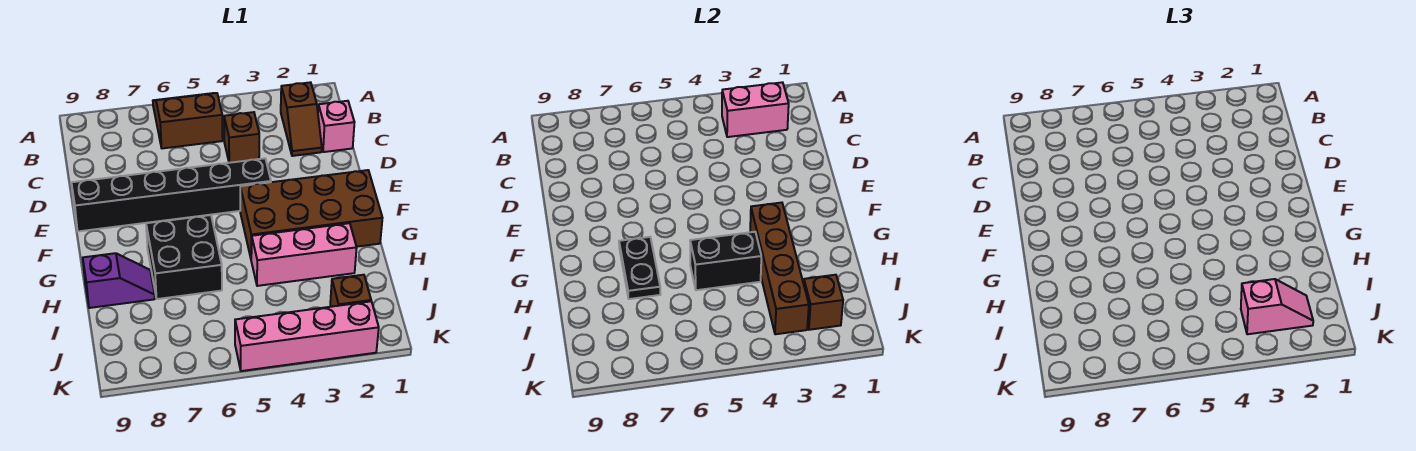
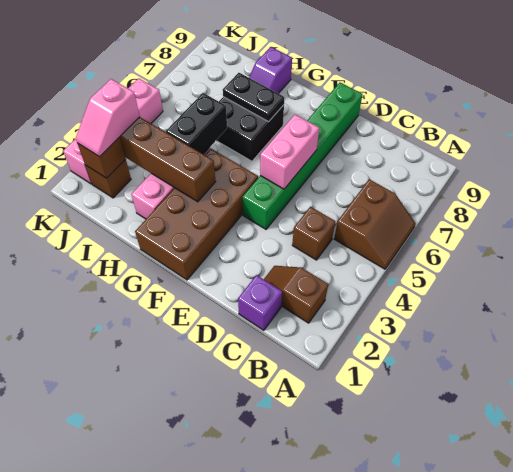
pink 1x2 brick [722,82,789,137] -> pink 1x2 brick moved to [260,115,319,189]
pink 1x1 brick [318,101,354,152] -> purple 1x1 brick [238,275,282,330]
black 1x6 brick [72,158,271,231] -> green 1x6 brick [242,83,362,229]

